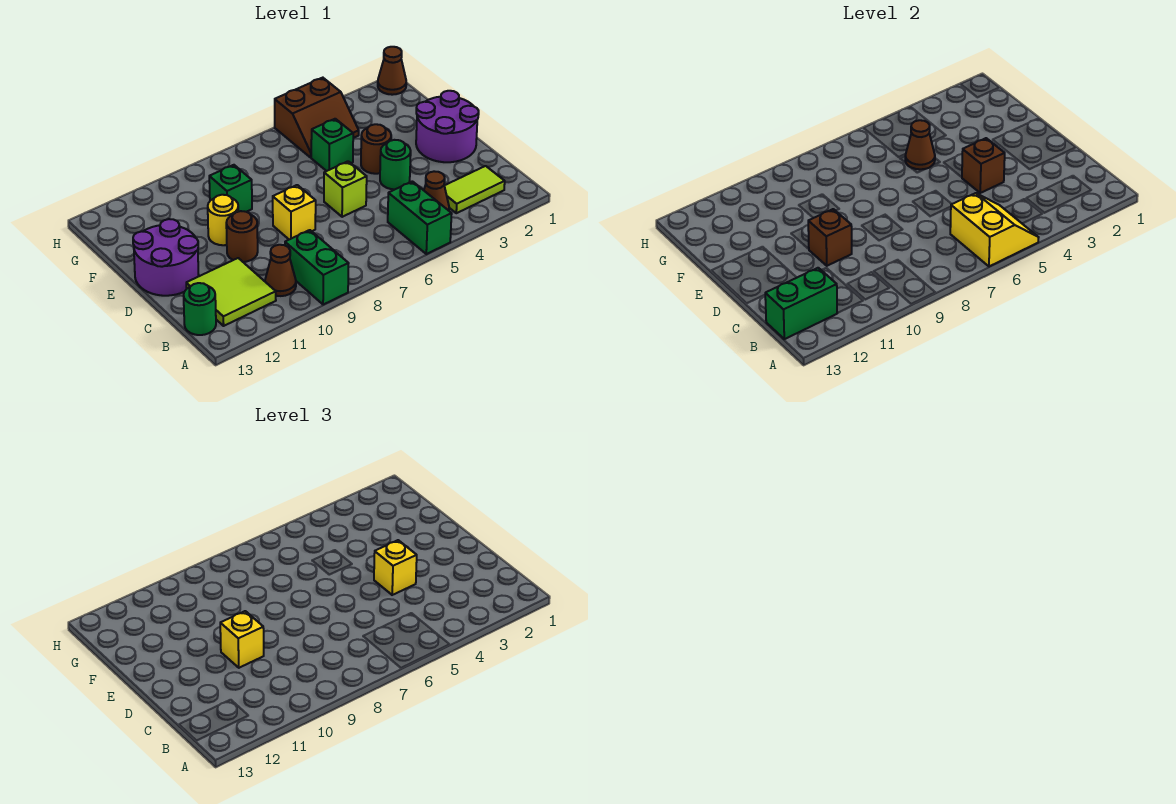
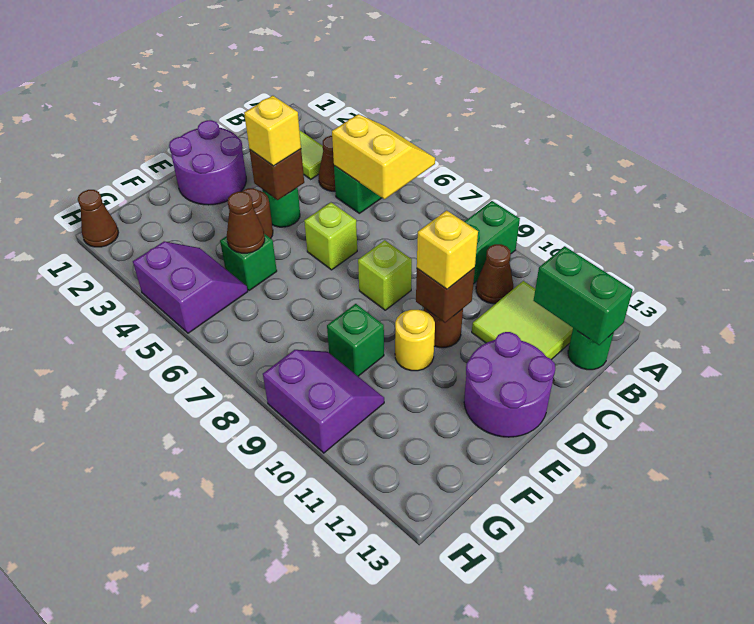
yellow 2x2 slope [950,193,1039,266] -> yellow 2x2 slope turned to [332,114,435,199]
yellow 1x1 brick [273,185,316,239] -> lime 1x1 brick [358,240,412,310]
brown 2x2 slope [275,78,359,157] -> purple 2x2 slope [133,242,248,333]
none -> purple 2x2 slope [263,350,384,453]

